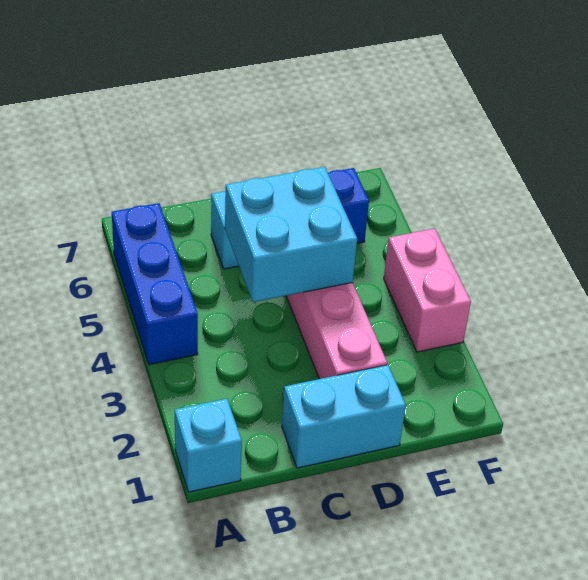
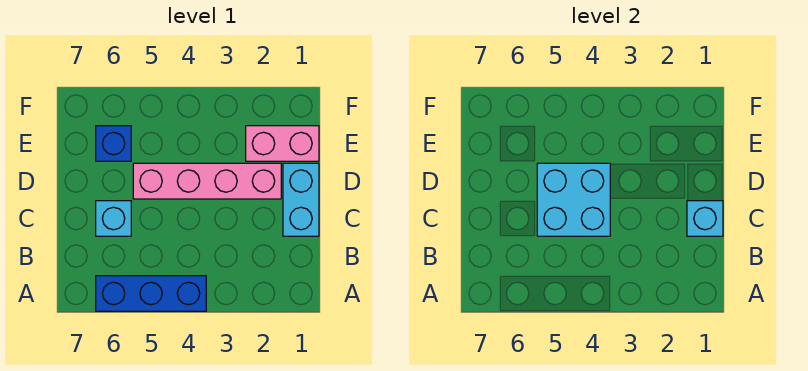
cyan 1x1 brick [175,399,242,492] -> cyan 1x1 brick moved to [687,201,723,236]
pink 1x2 brick [384,229,471,352] -> pink 1x2 brick moved to [246,126,319,161]

